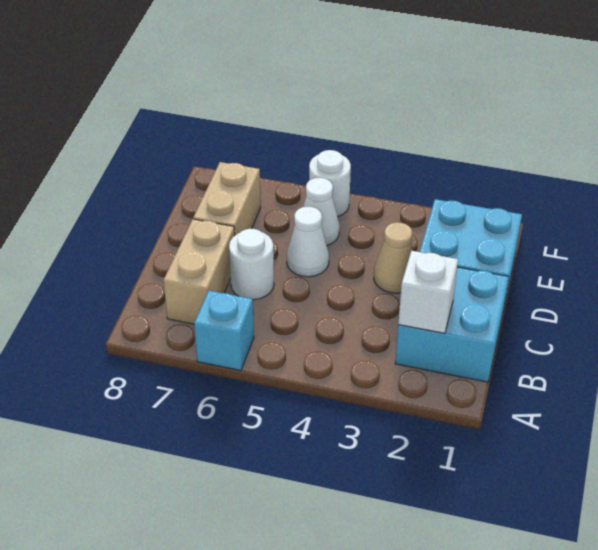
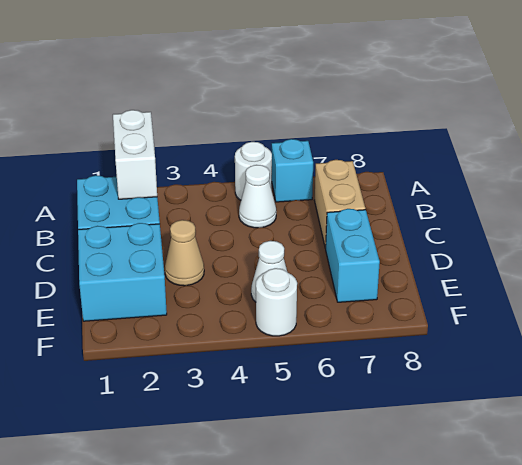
white 1x1 brick [398,251,458,333] -> white 1x2 brick [113,110,157,199]
white 1x1 round brick [229,229,274,300] -> white 1x1 round brick moved to [235,142,272,200]
white 1x1 cone [287,207,329,277] -> white 1x1 cone moved to [239,165,276,228]
tan 1x2 brick [193,162,261,235] -> cyan 1x2 brick [326,209,380,302]

